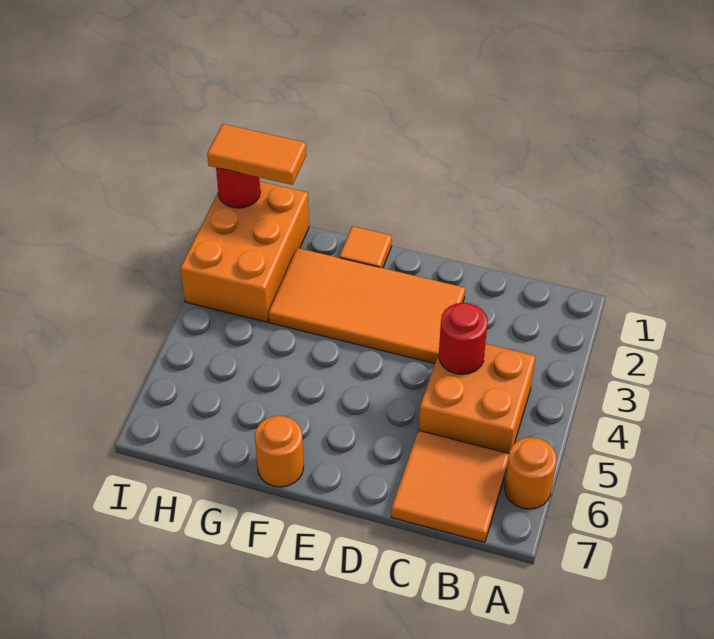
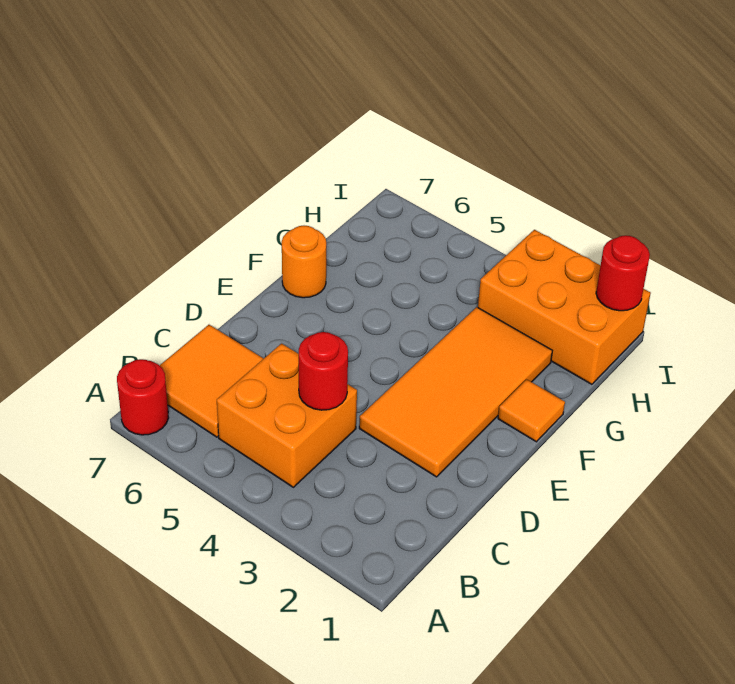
orange 1x1 round brick [505,437,557,509] -> none
none -> red 1x1 round brick [117,359,169,435]
orange 1x2 tile [207,124,307,185] -> none

